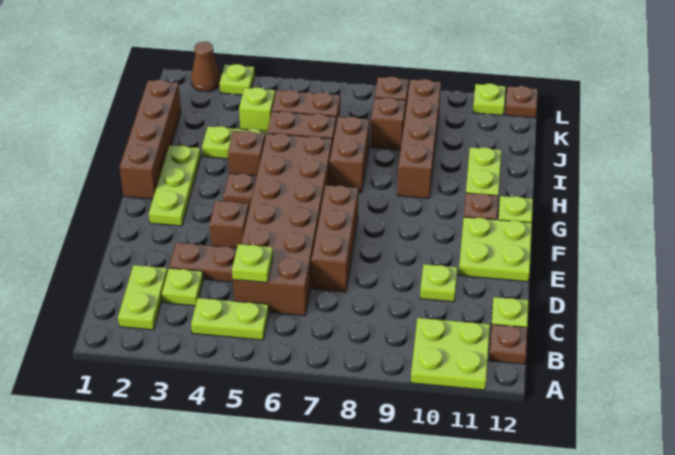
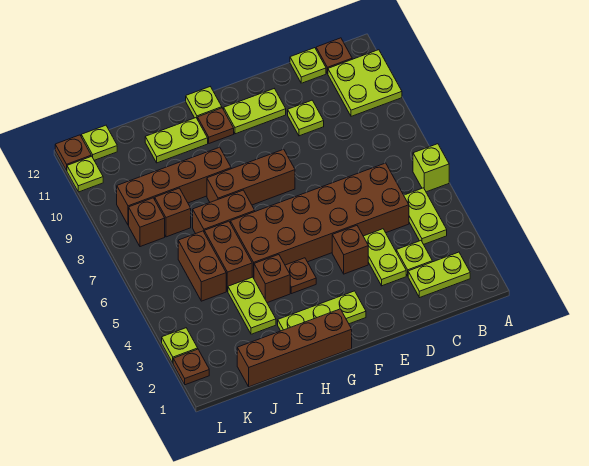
lime 1x1 plate [232,244,273,283] -> lime 1x1 plate moved to [81,125,117,160]
brown 1x2 plate [169,243,237,282] -> lime 1x2 plate [363,229,406,286]
brown 1x3 brick [312,185,358,292] -> brown 1x3 brick moved to [207,149,295,205]
lime 2x2 plate [459,217,532,282] -> lime 1x2 plate [224,89,286,134]
lime 1x1 brick [239,87,275,131] -> lime 1x1 brick moved to [413,144,449,192]
brown 1x1 cone [191,42,221,92] -> brown 1x1 plate [173,349,209,385]

